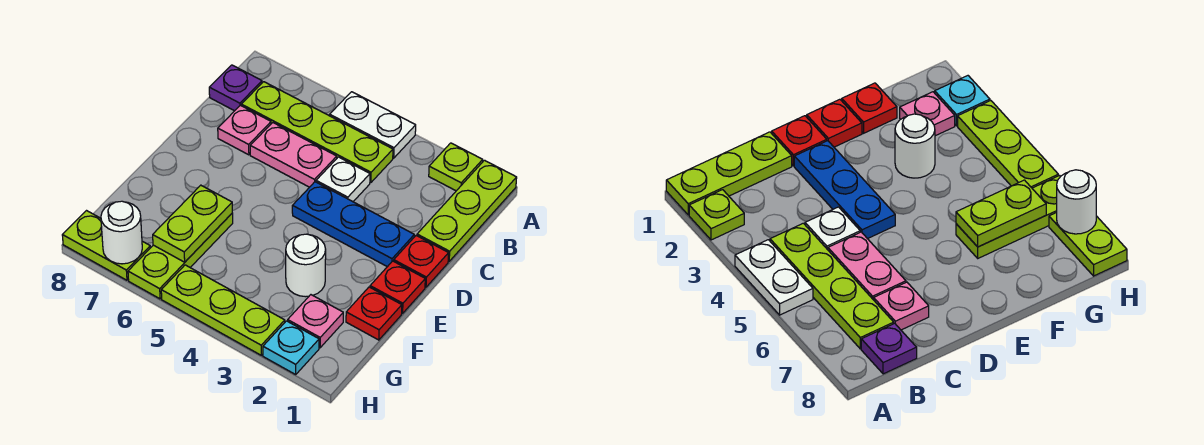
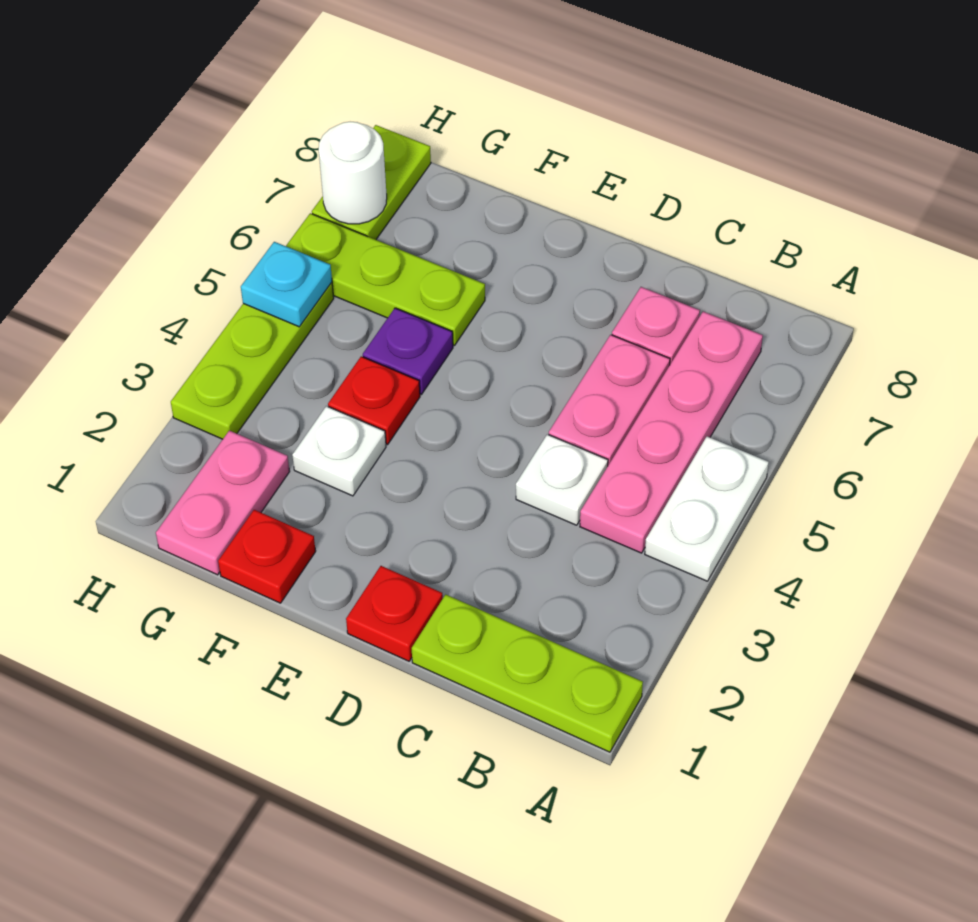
lime 1x1 plate [429,143,483,191] -> none
lime 1x4 plate [241,82,393,183] -> pink 1x4 plate [580,312,763,553]
purple 1x1 plate [209,65,262,111] -> purple 1x1 plate moved to [363,308,453,394]
blue 1x3 plate [292,182,414,267] -> none
red 1x1 plate [370,261,425,313] -> red 1x1 plate moved to [328,356,420,444]
white 1x1 round brick [286,234,326,297] -> white 1x1 plate [292,406,386,496]
lime 1x2 plate [153,185,232,262] -> none
pink 1x1 plate [288,295,343,348] -> pink 1x2 plate [156,430,290,575]
cyan 1x1 plate [263,321,319,374] -> cyan 1x1 plate moved to [241,242,332,327]

